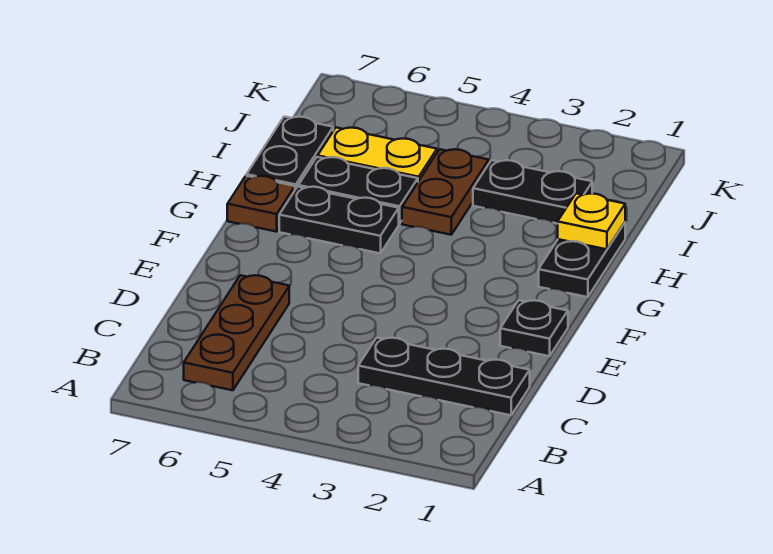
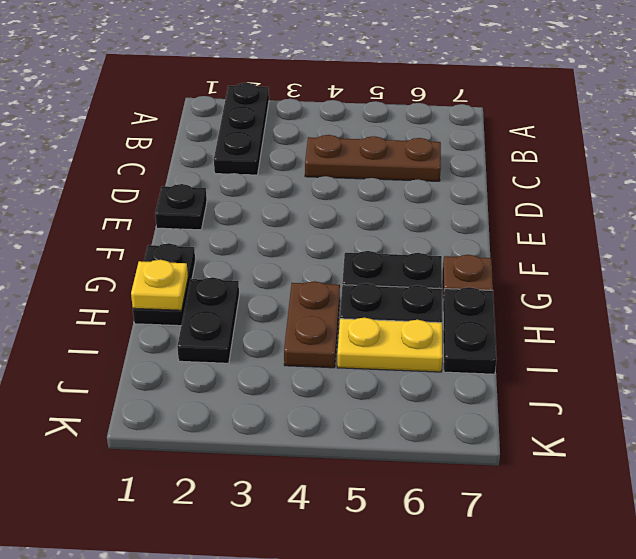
brown 1x3 plate [184,275,289,390] -> brown 1x3 plate turned to [305,135,441,181]
black 1x3 plate [358,338,530,415] -> black 1x3 plate turned to [214,83,269,175]
black 1x2 plate [473,160,592,224] -> black 1x2 plate turned to [177,277,239,363]

